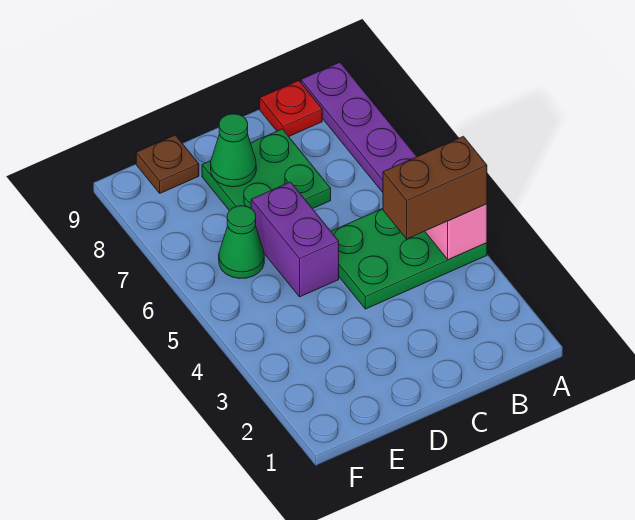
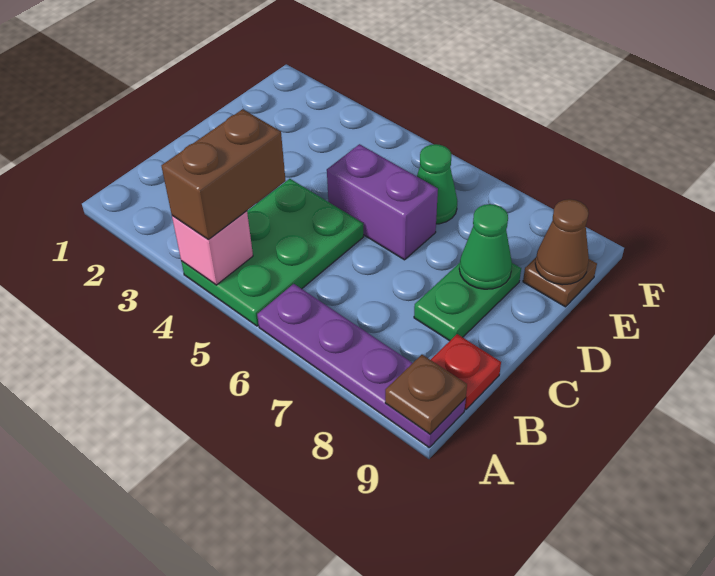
none -> brown 1x1 plate [385,355,467,434]
green 2x2 plate [202,129,331,211] -> green 1x2 plate [414,263,521,341]
none -> brown 1x1 cone [535,199,589,285]

